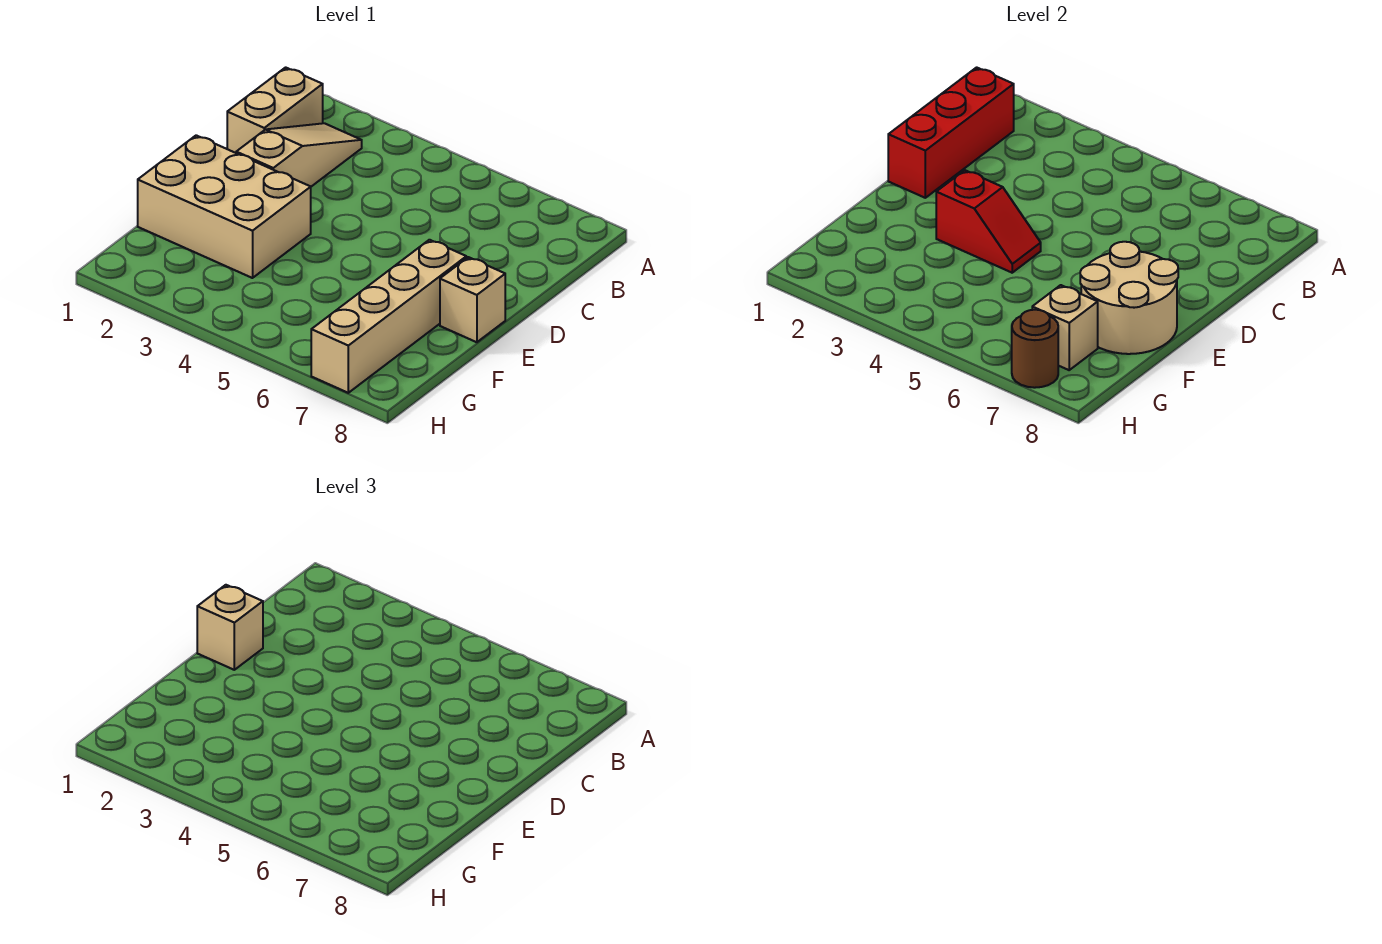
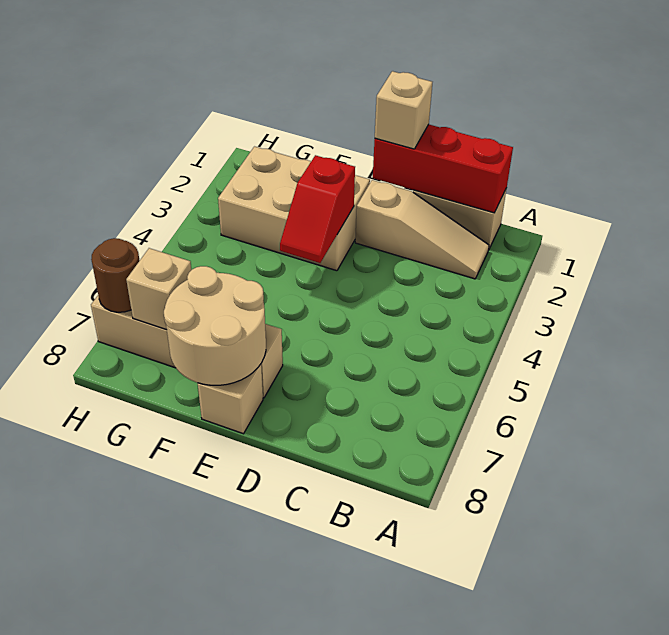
tan 2x3 brick [138,135,311,278] -> tan 2x3 brick turned to [218,147,370,271]

